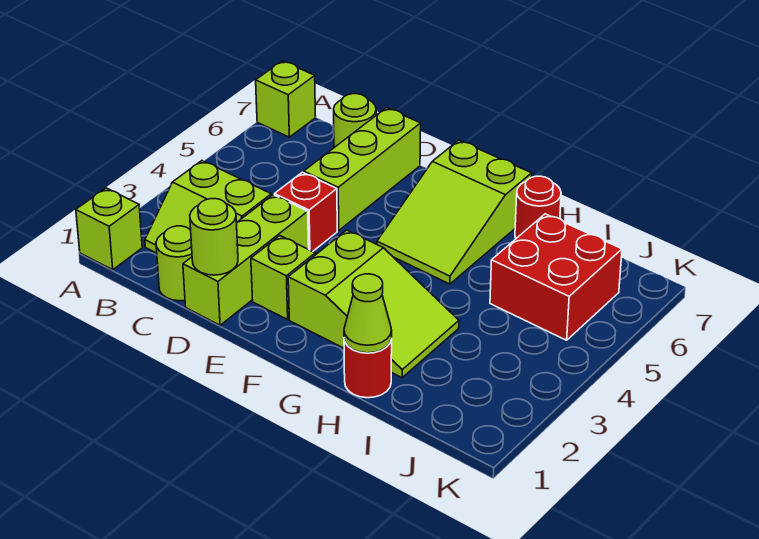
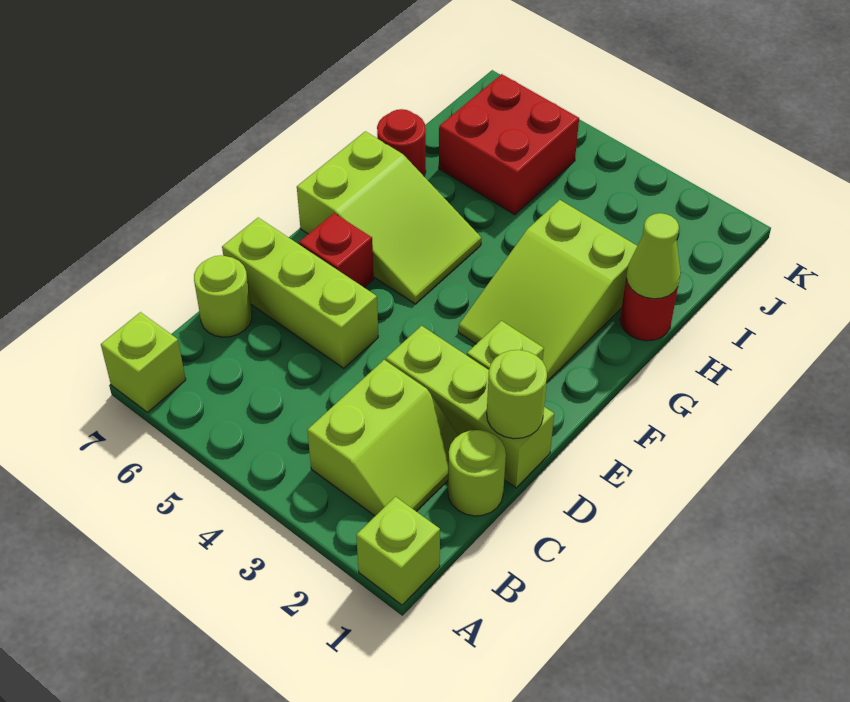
red 1x1 brick [275,172,337,252] -> red 1x1 brick moved to [299,213,374,288]
lime 2x3 slope [288,230,459,378] -> lime 2x3 slope turned to [458,200,637,381]

